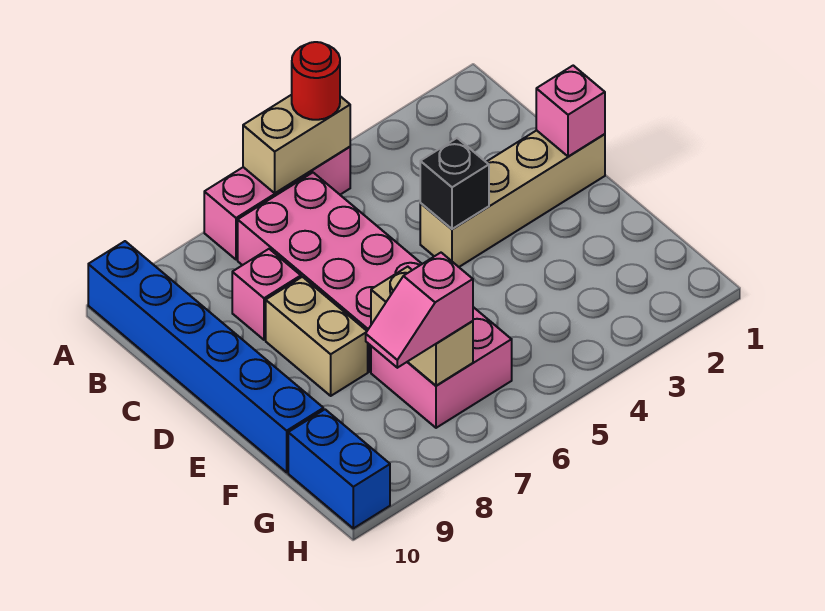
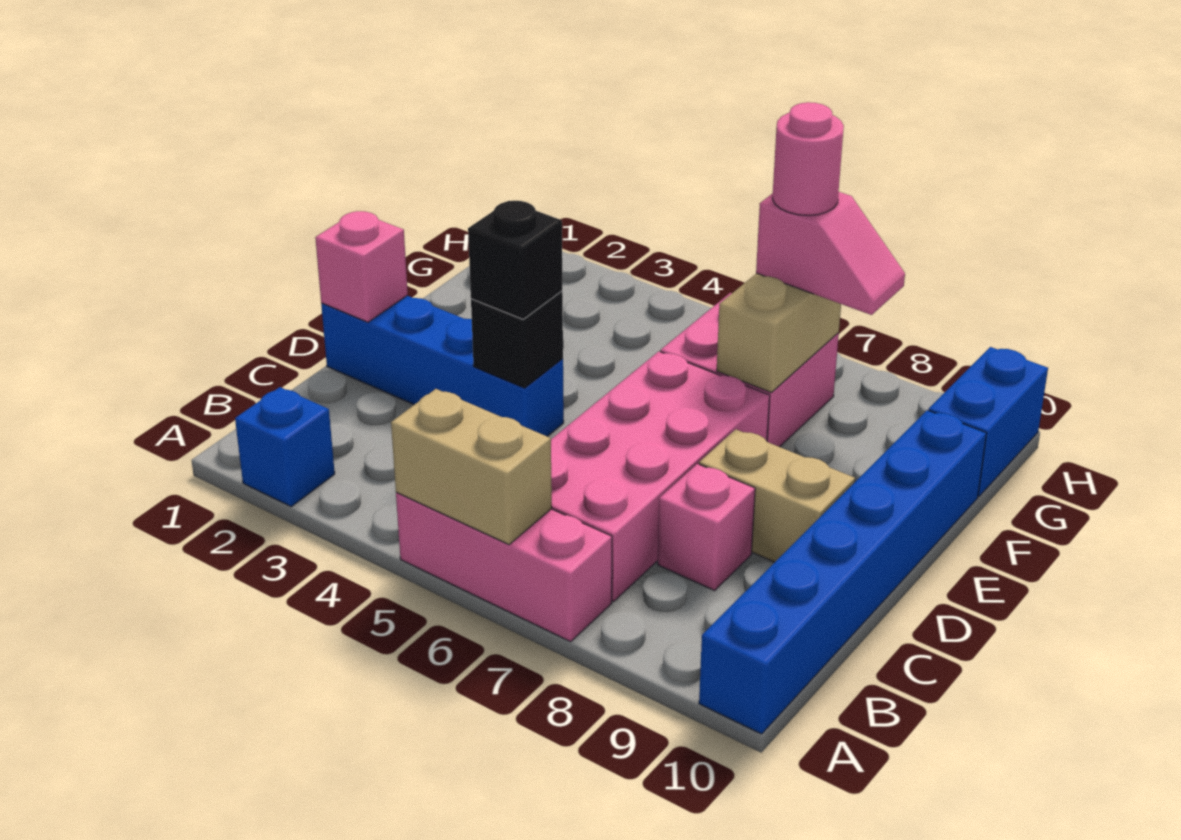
none -> blue 1x1 brick [235,387,335,506]
red 1x1 round brick [292,42,340,120] -> none
tan 1x4 brick [420,130,605,267] -> blue 1x4 brick [321,296,564,436]
none -> black 1x1 brick [468,201,562,319]
tan 1x2 brick [266,277,368,396] -> tan 1x2 brick turned to [699,429,855,562]
none -> pink 1x1 round brick [772,102,844,215]

